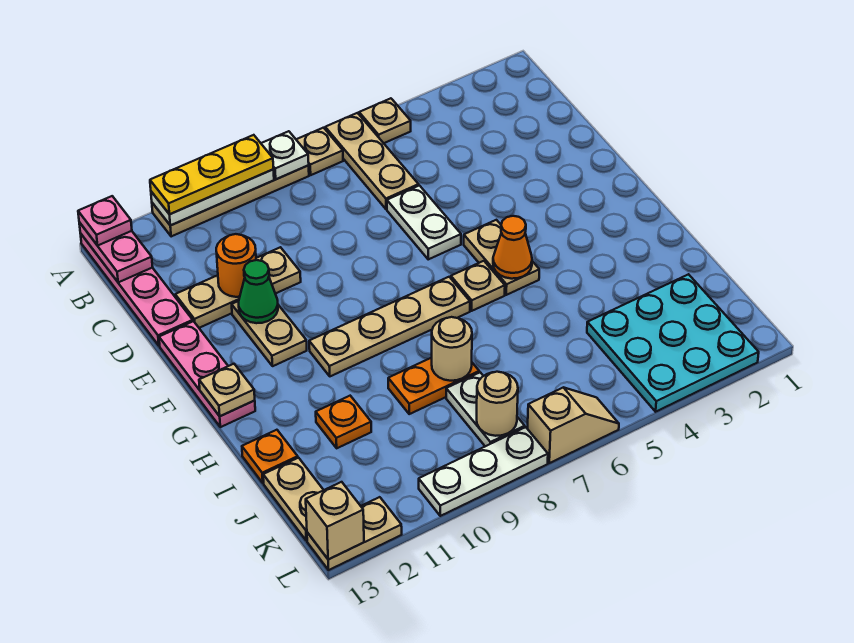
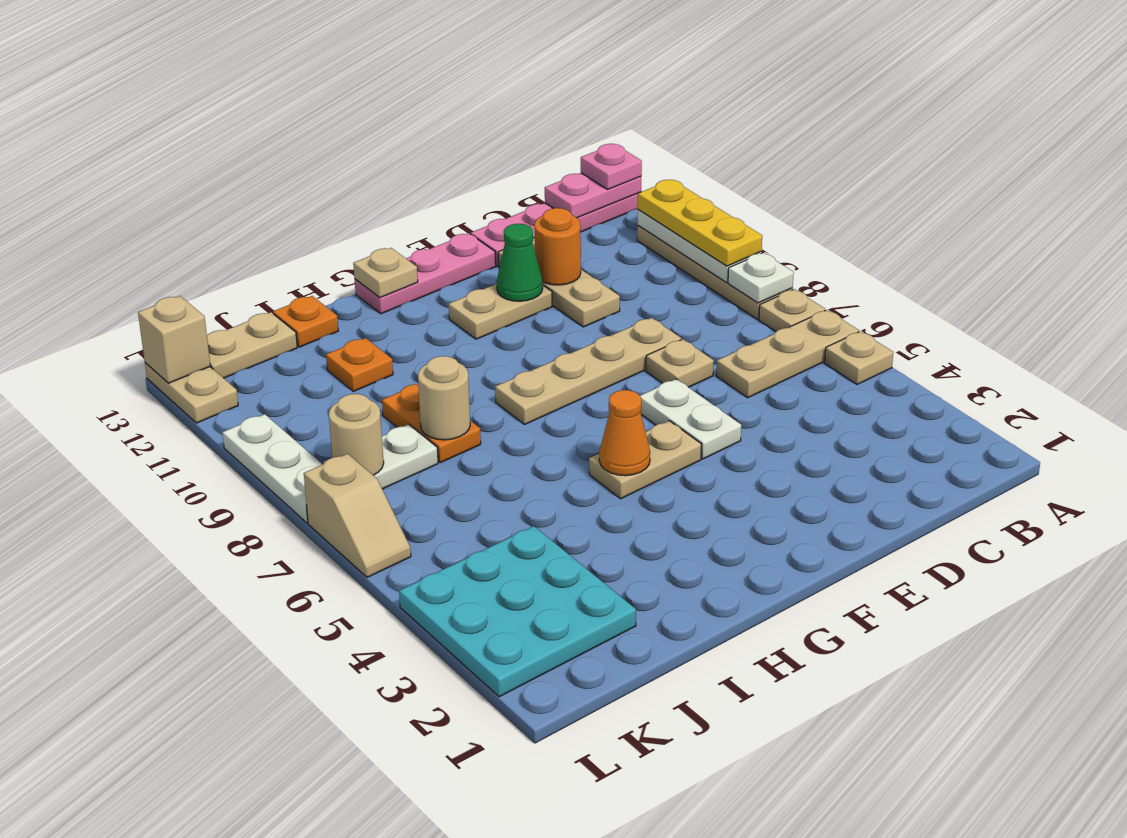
white 1x2 plate [387,185,461,259] -> white 1x2 plate turned to [640,379,741,459]
tan 1x1 plate [451,261,505,311] -> tan 1x1 plate moved to [646,339,714,387]
tan 1x4 plate [309,277,470,376] -> tan 1x4 plate turned to [495,318,681,425]

